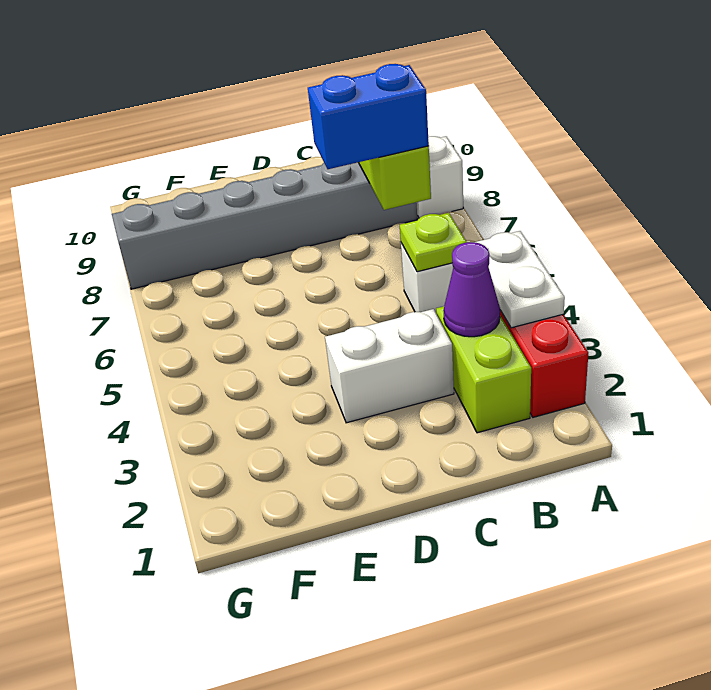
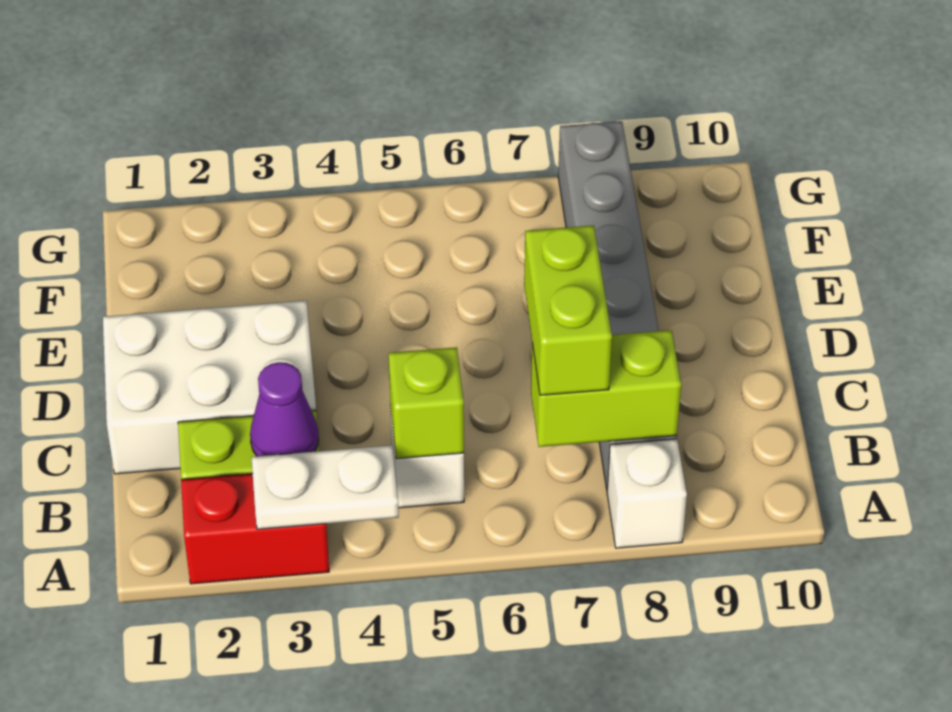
lime 1x1 plate [400,213,466,272] -> lime 1x1 brick [389,347,464,459]
blue 1x2 brick [308,64,429,169] -> lime 1x2 brick [524,225,612,395]
white 1x2 brick [325,309,454,423] -> white 2x3 brick [103,301,316,474]

